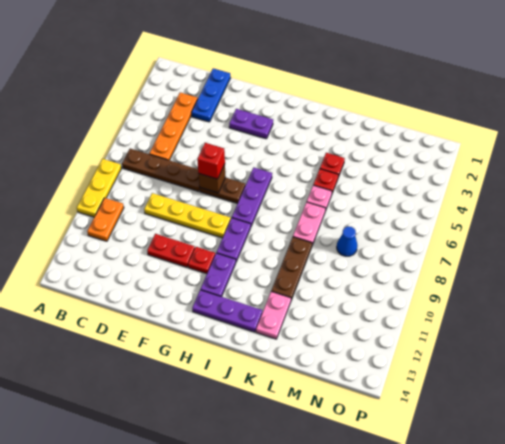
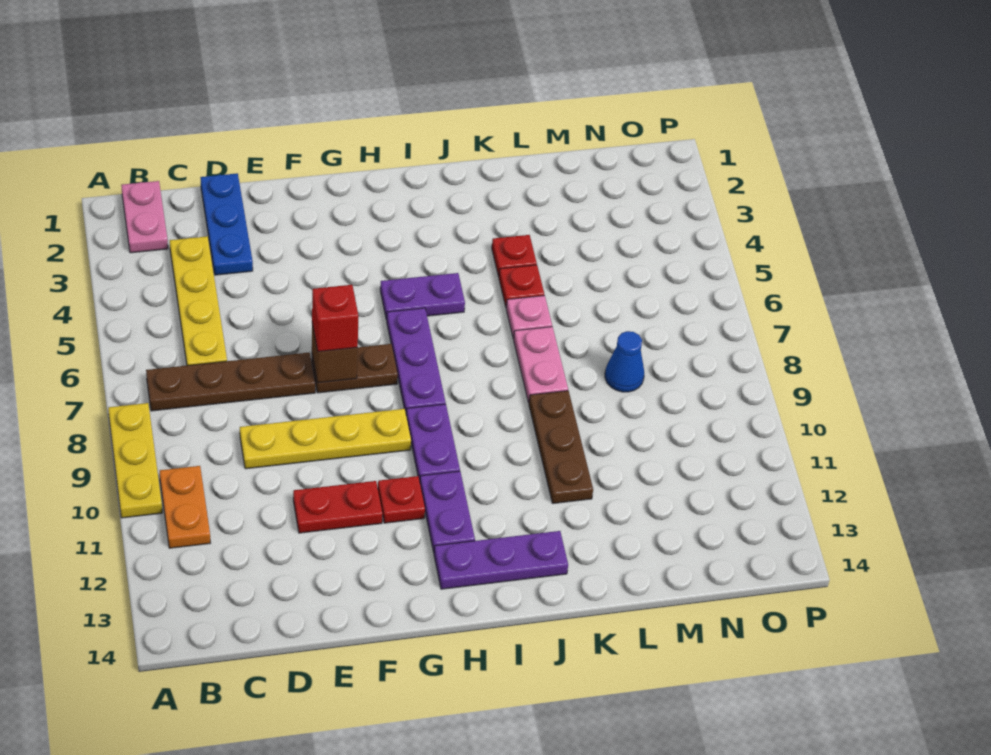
orange 1x4 plate [149,92,198,160] -> yellow 1x4 plate [170,236,227,365]
purple 1x2 plate [229,109,273,139] -> purple 1x2 plate moved to [380,273,465,320]
pink 1x2 plate [256,292,291,339] -> pink 1x2 plate moved to [121,181,168,253]

